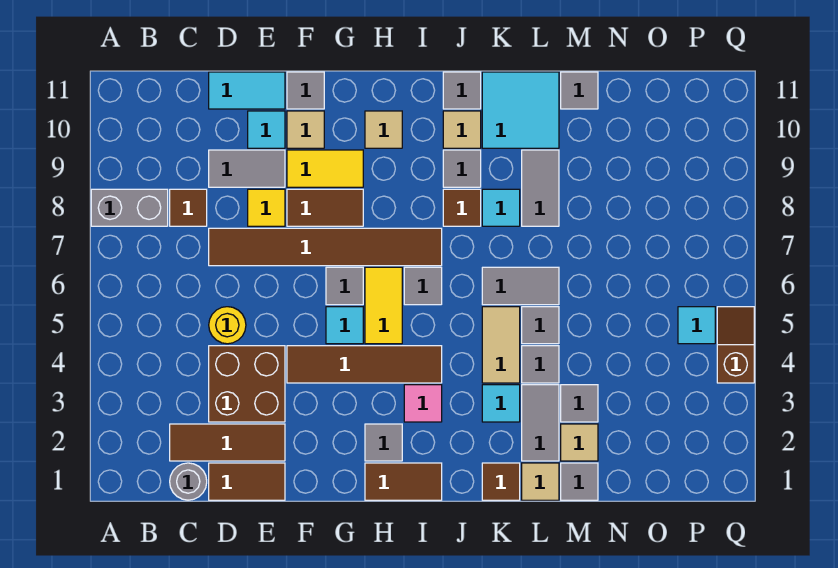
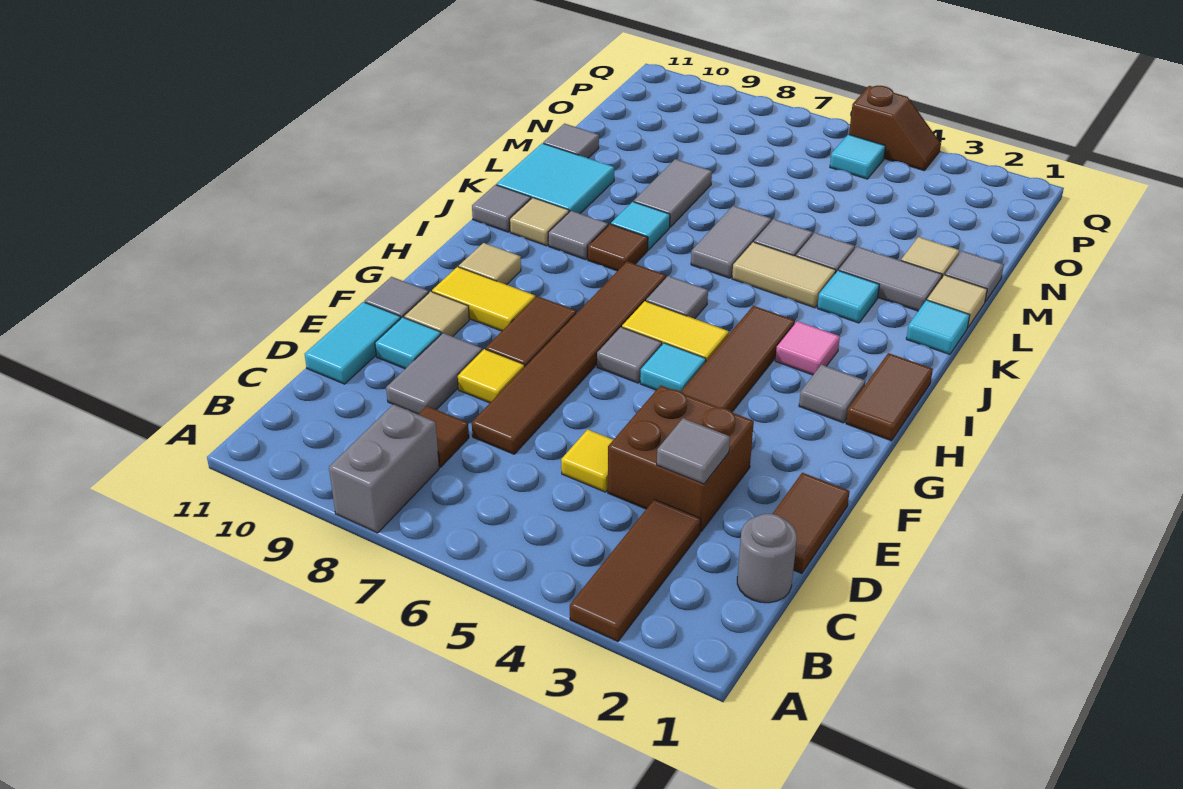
brown 1x3 tile [170,424,285,461] -> brown 1x3 tile moved to [570,499,701,642]
yellow 1x1 round brick [209,307,246,344] -> yellow 1x1 tile [561,429,613,492]
yellow 1x2 tile [287,150,363,187] -> yellow 1x2 tile turned to [432,267,535,331]
brown 1x1 tile [482,463,520,500] -> cyan 1x1 tile [906,300,970,354]
grey 1x2 tile [522,150,559,226] -> grey 1x2 tile turned to [634,159,712,227]
grey 1x1 tile [561,385,598,422] -> grey 1x1 tile moved to [657,418,730,484]
brown 1x2 slope [717,307,754,383] -> brown 1x2 slope turned to [849,86,941,171]

